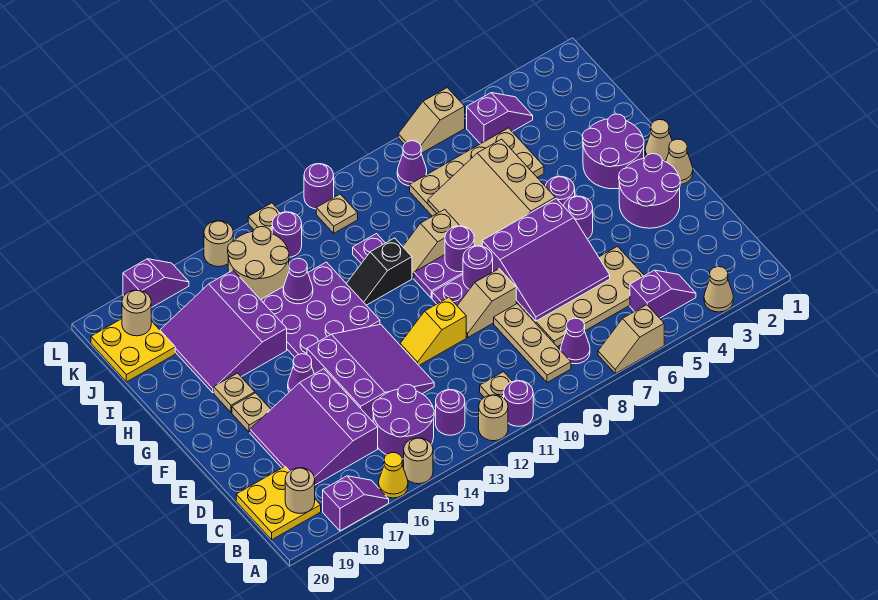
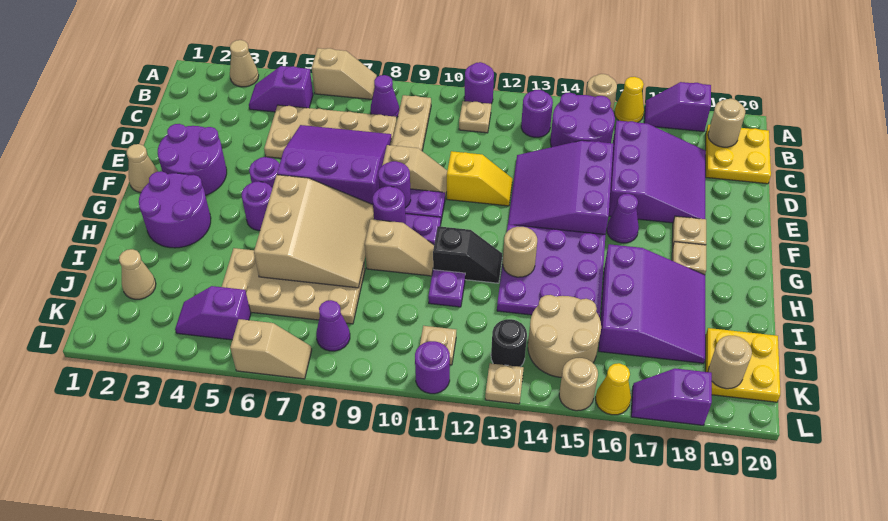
tan 1x1 round brick [479,395,508,441] -> tan 1x1 round brick moved to [503,227,537,277]
tan 1x1 cone [645,120,672,162] -> tan 1x1 cone moved to [119,249,156,299]
purple 1x1 cone [283,258,313,304] -> none
purple 1x1 round brick [272,212,302,257] -> black 1x1 round brick [491,319,527,367]
none -> yellow 1x1 cone [596,363,631,415]

